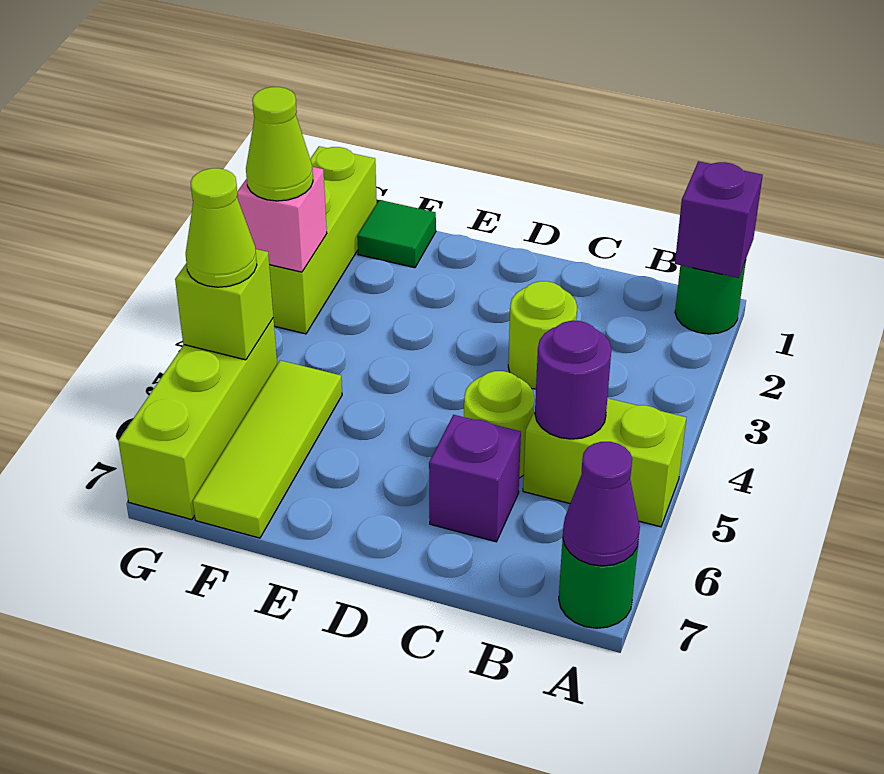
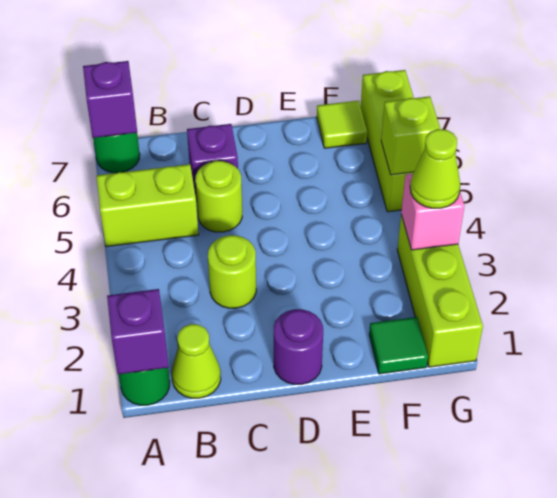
purple 1x1 cone [563,442,640,566] -> purple 1x1 brick [83,61,137,138]
purple 1x1 round brick [535,321,611,439] -> purple 1x1 round brick moved to [274,309,323,384]
lime 1x3 tile [193,360,342,538] -> lime 1x1 tile [317,101,367,148]
lime 1x1 cone [186,168,257,287] -> lime 1x1 cone moved to [172,324,221,398]

